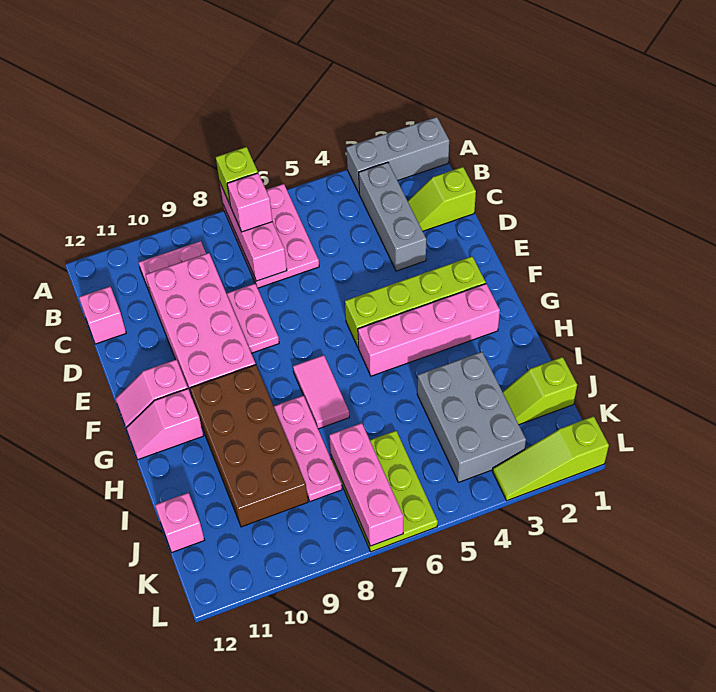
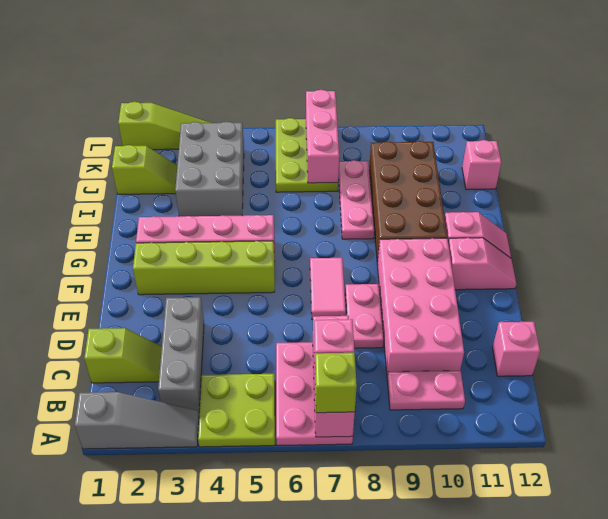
grey 1x3 brick [346,117,449,193] -> grey 1x3 slope [75,392,199,449]
none -> lime 2x2 plate [198,374,275,447]
pink 1x2 tile [293,355,349,429] -> pink 1x2 tile moved to [310,258,346,320]

